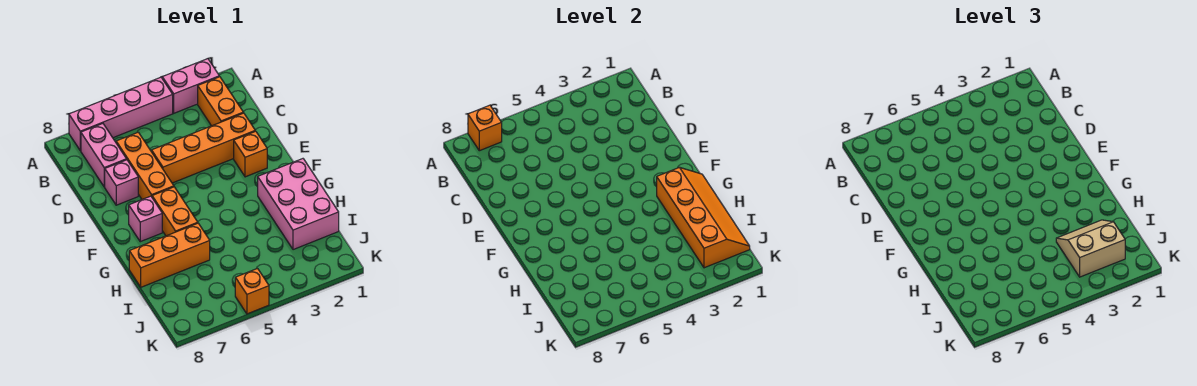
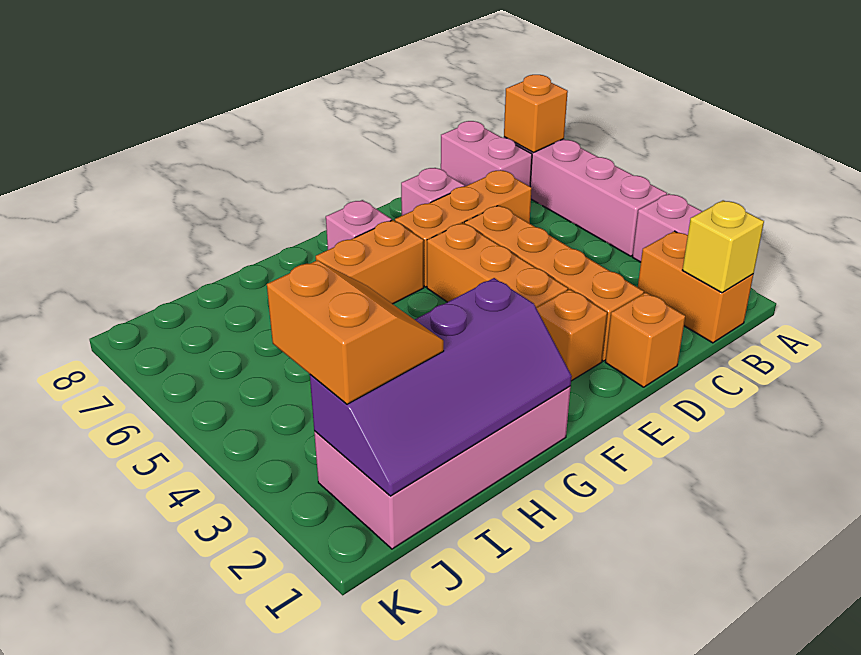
none -> yellow 1x1 brick [683,200,764,293]
orange 1x2 brick [198,77,243,126] -> orange 1x2 brick turned to [638,231,753,343]
pink 1x2 brick [81,124,126,187] -> pink 1x2 brick turned to [441,121,532,186]
pink 2x3 brick [258,159,339,250] -> pink 2x4 brick [314,386,571,549]
orange 2x4 slope [657,167,750,268] -> purple 2x4 slope [310,278,572,496]
orange 1x3 brick [129,223,210,287] -> orange 1x3 brick moved to [427,223,568,308]
tan 2x2 slope [1056,220,1125,277] -> orange 2x2 slope [267,261,444,404]
orange 1x1 brick [235,269,269,314] -> orange 1x1 brick moved to [605,293,685,387]

